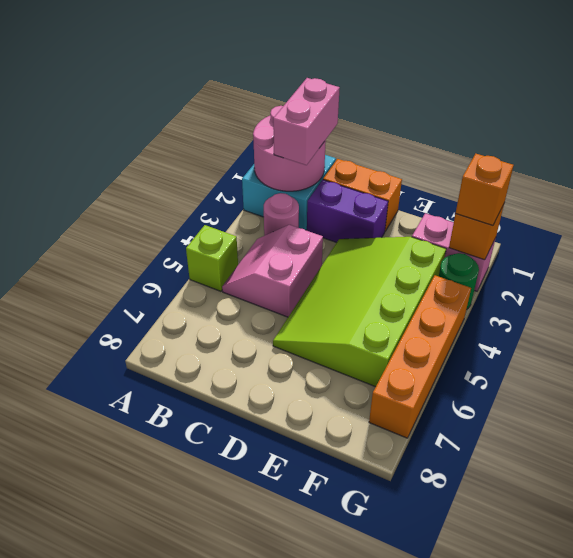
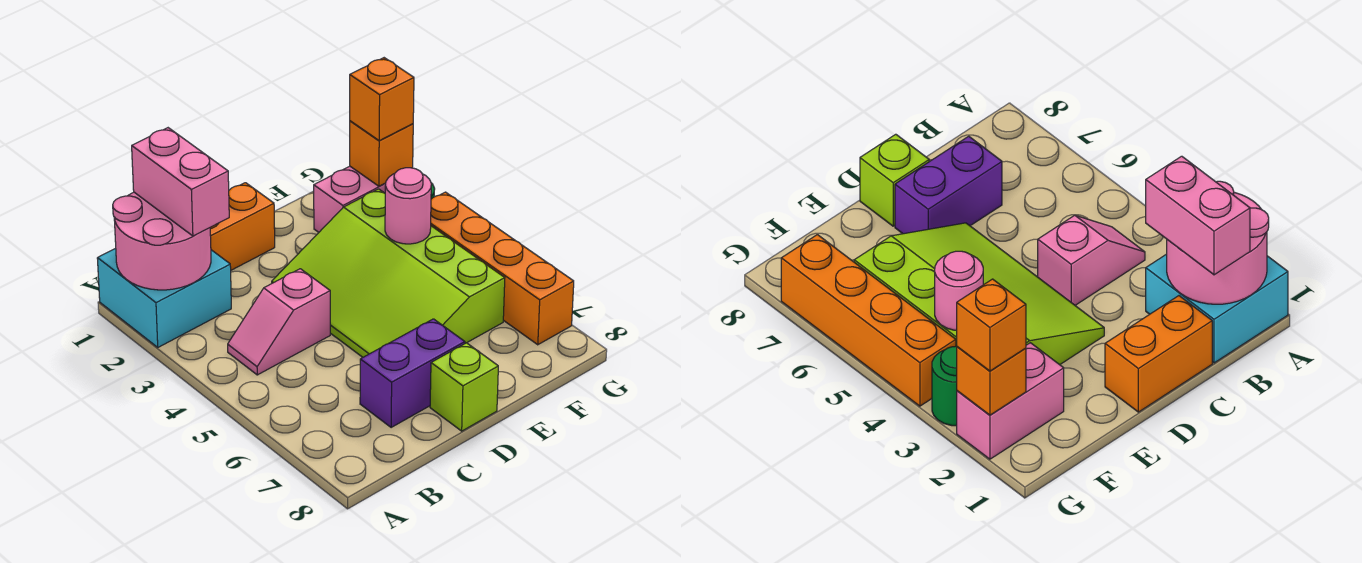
lime 1x1 brick [186,225,238,291] -> lime 1x1 brick moved to [430,343,498,431]
pink 1x1 round brick [264,193,299,236] -> pink 1x1 round brick moved to [385,168,431,244]
pink 2x2 slope [222,225,323,317] -> pink 1x2 slope [228,269,330,375]
purple 1x2 brick [307,180,388,243] -> purple 1x2 brick moved to [360,319,465,428]

